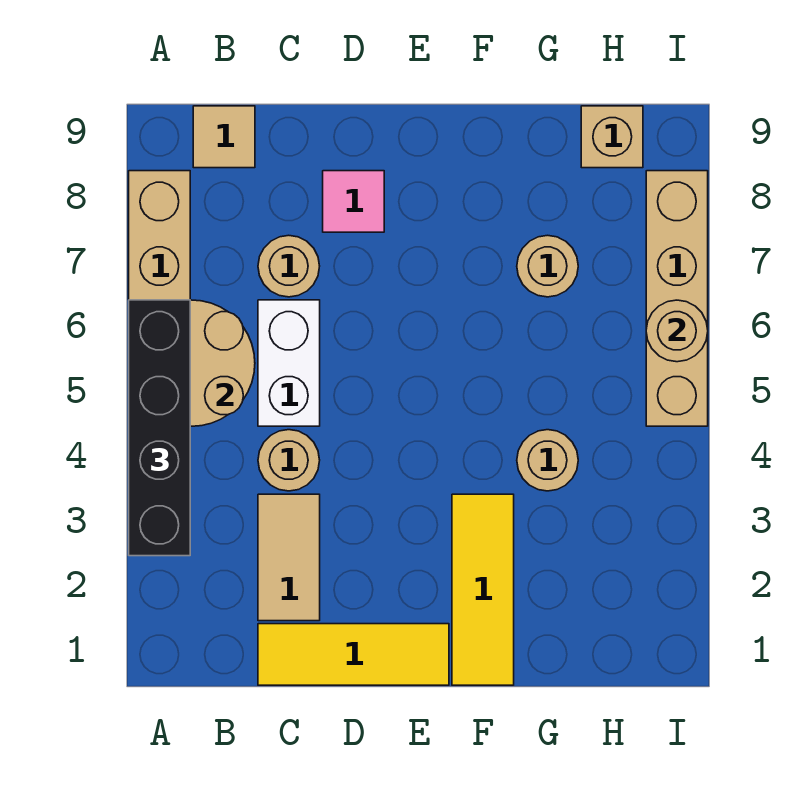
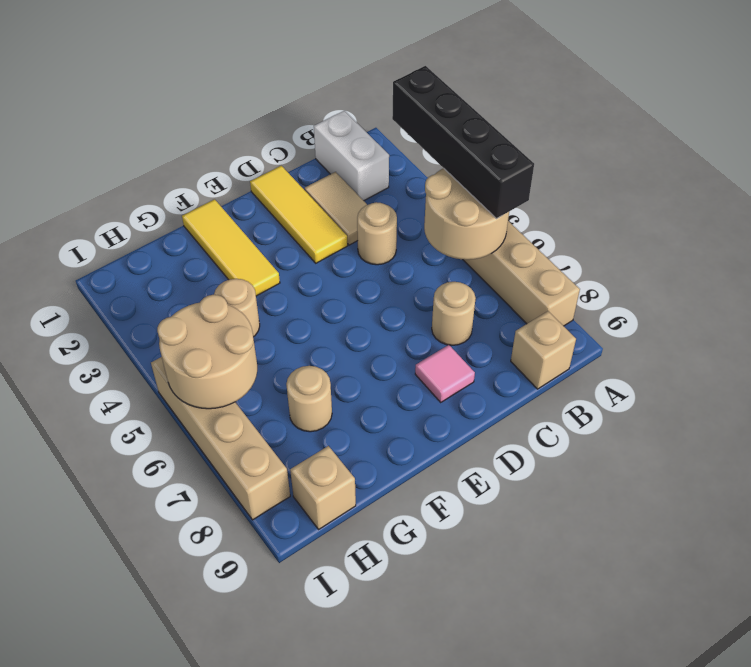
tan 1x1 tile [193,106,255,168] -> tan 1x1 brick [511,311,576,389]
yellow 1x3 tile [258,624,449,685] -> yellow 1x3 tile turned to [250,166,348,263]
white 1x2 brick [258,300,320,426] -> white 1x2 brick moved to [314,111,389,201]
tan 1x1 round brick [646,300,708,362] -> tan 2x2 round brick [157,295,257,409]

